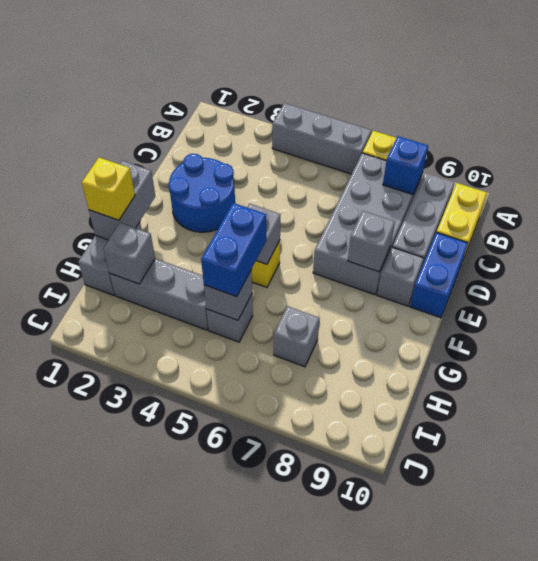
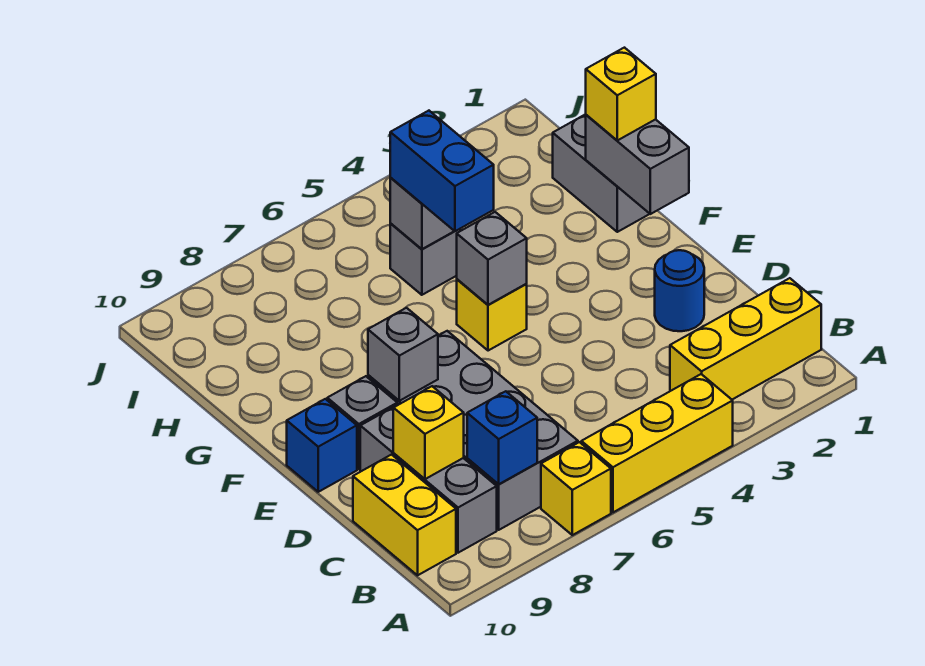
grey 1x3 brick [272,103,371,174] -> yellow 1x3 brick [581,374,733,512]
none -> yellow 1x3 brick [670,278,821,399]
none -> yellow 1x1 brick [393,386,464,479]
blue 2x2 round brick [169,154,235,232] -> blue 1x1 round brick [655,250,704,331]
blue 1x2 brick [410,232,468,318] -> blue 1x1 brick [287,399,357,492]
grey 1x3 brick [110,259,208,330] -> none
grey 1x1 brick [103,223,155,284] -> none
grey 1x1 brick [274,306,319,367] -> none

